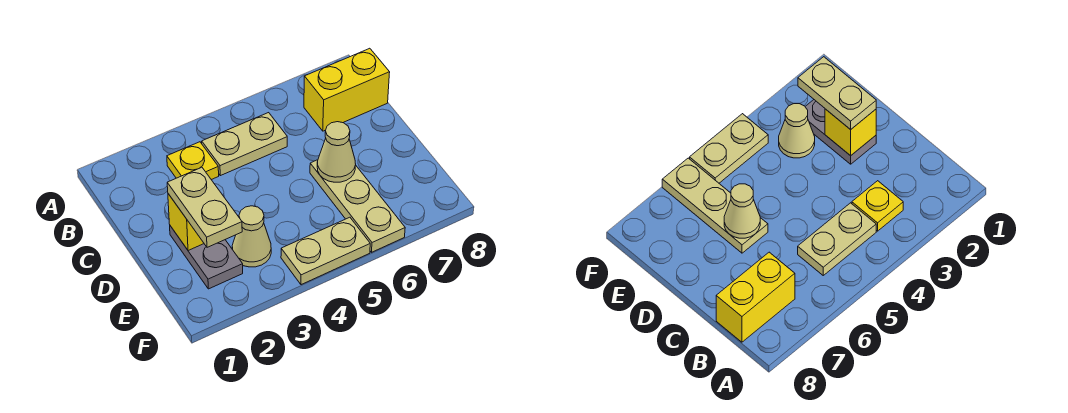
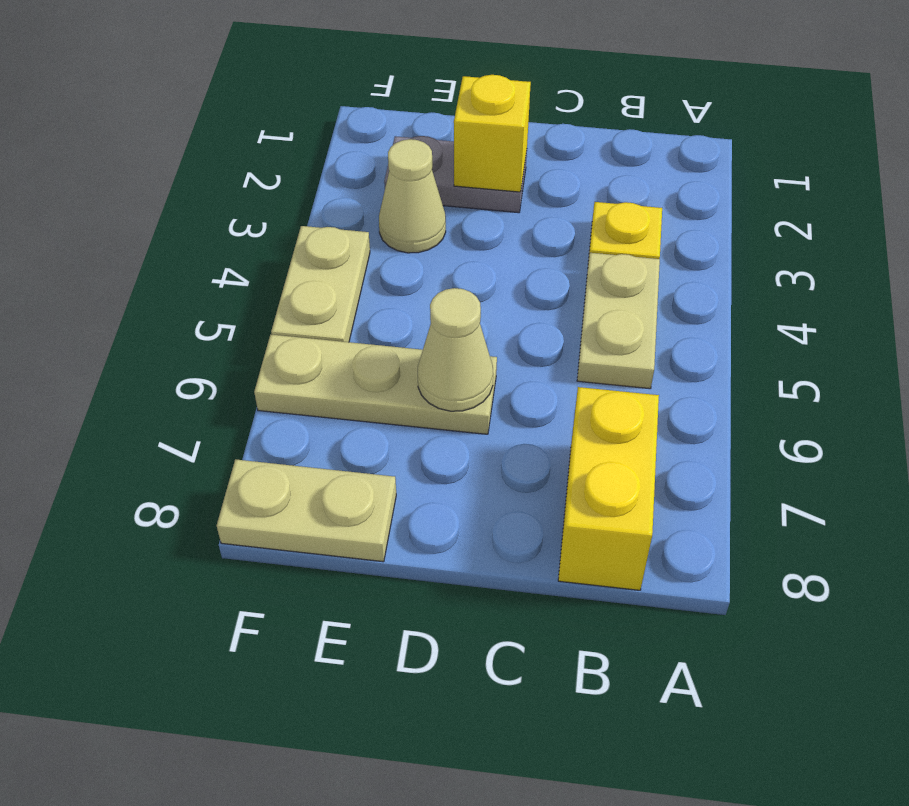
tan 1x2 plate [167,167,242,247] -> tan 1x2 plate moved to [217,459,396,562]

